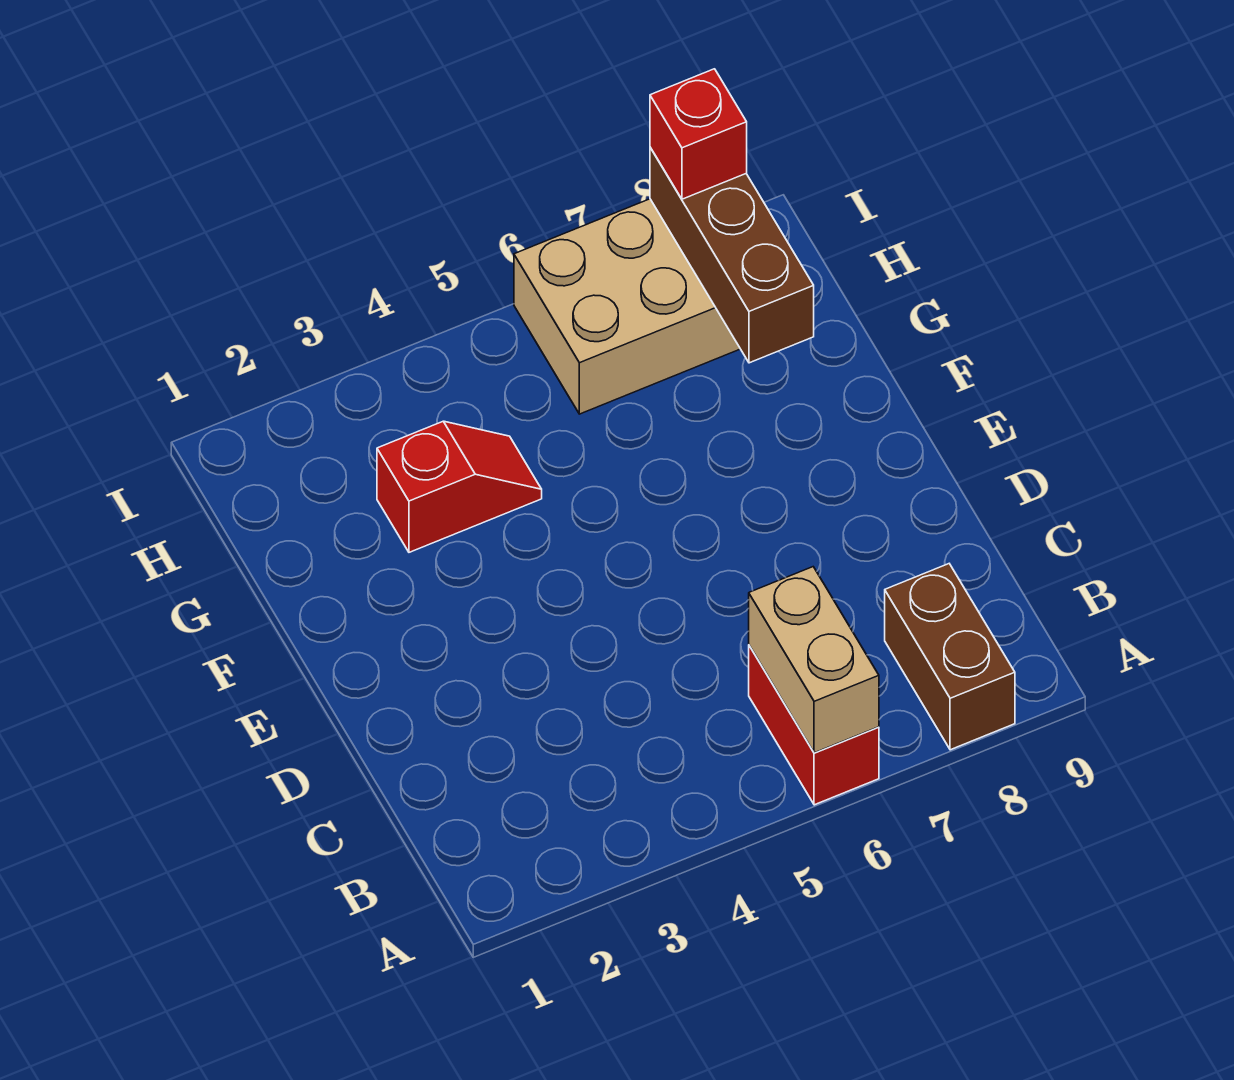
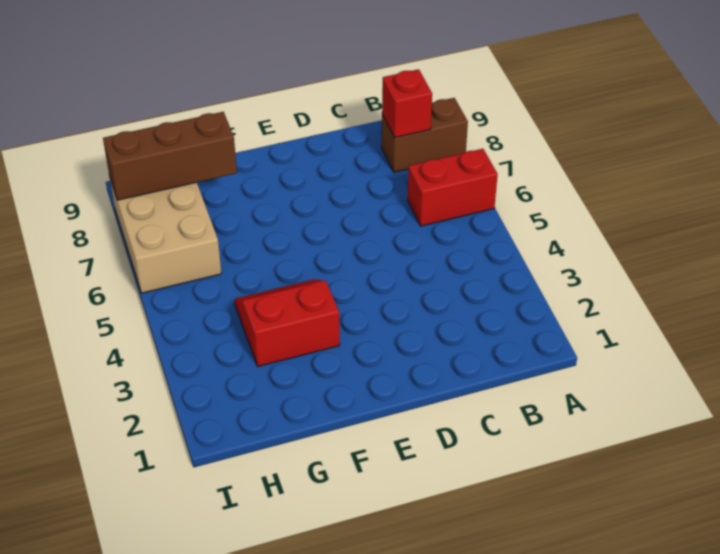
tan 1x2 brick [749,567,879,753] -> none
red 1x2 slope [377,421,542,552] -> red 2x2 slope [234,279,340,366]
red 1x1 brick [650,69,747,199] -> red 1x1 brick moved to [382,69,432,138]

